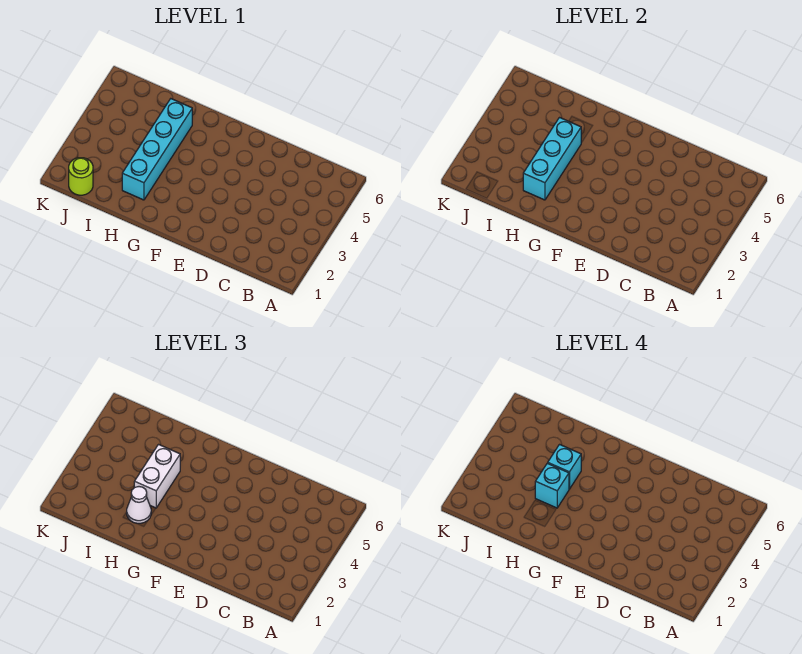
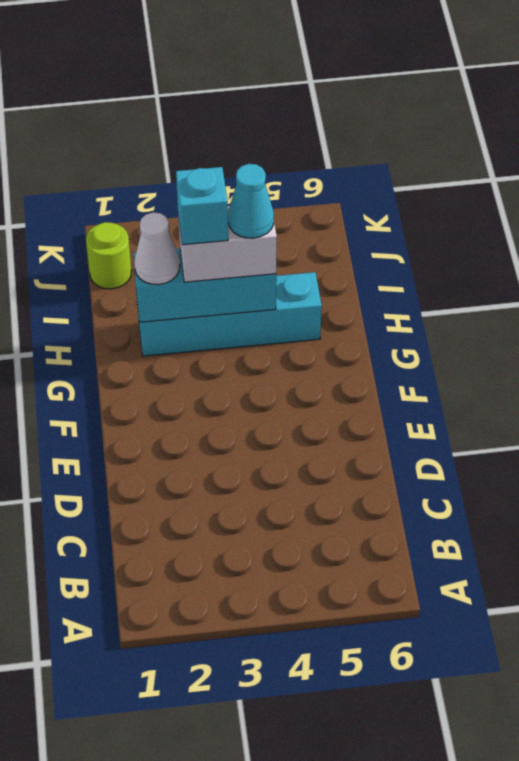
cyan 1x1 brick [548,445,581,489] -> cyan 1x1 cone [228,164,274,238]

